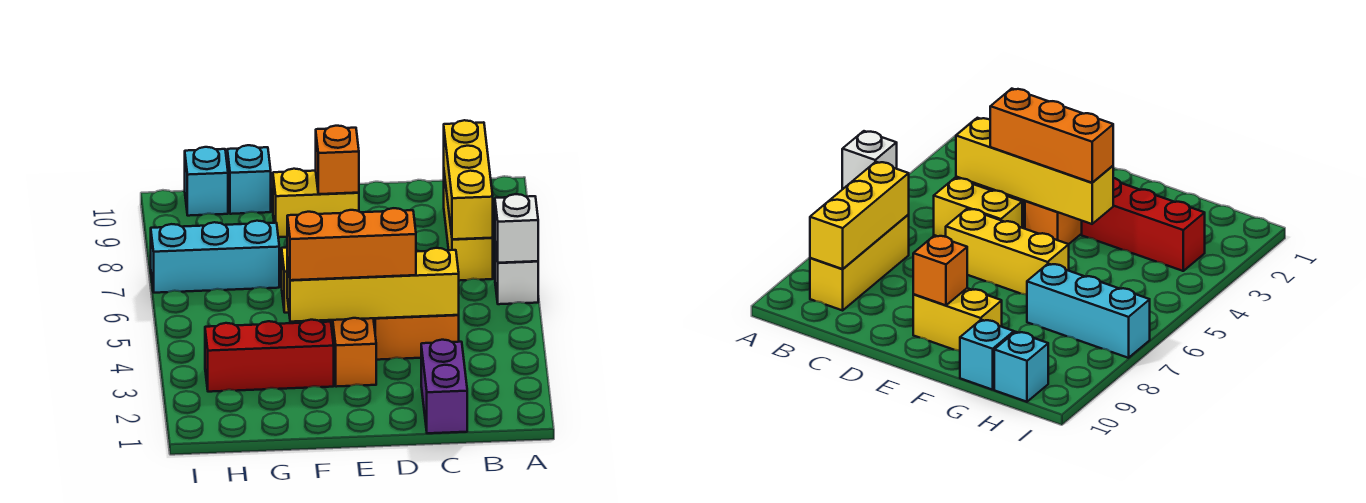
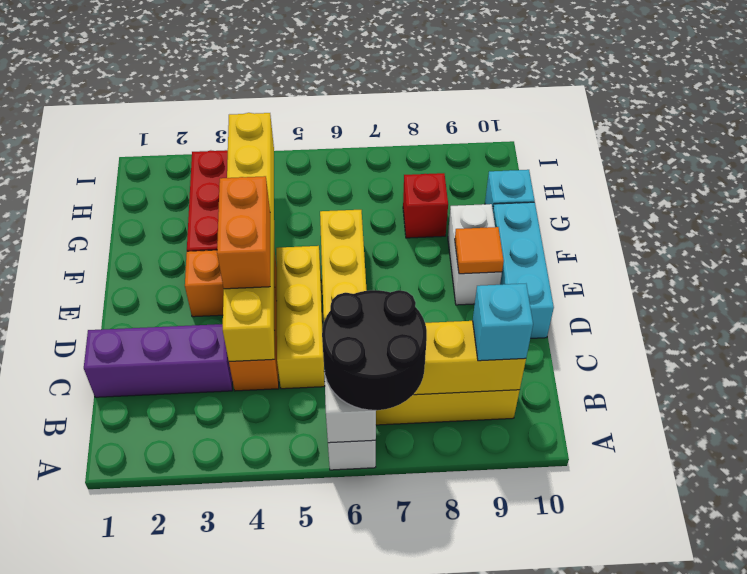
none -> black 2x2 round brick [322,290,427,410]
purple 1x2 brick [421,340,467,433] -> purple 1x3 brick [84,324,233,397]
yellow 1x4 brick [287,248,459,322] -> yellow 1x6 brick [223,113,275,361]
yellow 1x2 brick [934,178,1022,237] -> yellow 1x3 brick [276,246,325,389]
orange 1x3 brick [287,208,416,280] -> orange 1x2 brick [217,176,270,289]
yellow 1x2 brick [273,169,359,237] -> white 1x2 brick [448,204,502,305]
orange 1x1 brick [316,126,359,194] -> orange 1x1 tile [455,227,504,274]
cyan 1x3 brick [151,221,279,293] -> cyan 1x3 brick moved to [493,202,554,338]
none -> red 1x1 brick [403,173,448,238]
cyan 1x1 brick [185,147,228,216] -> cyan 1x1 brick moved to [473,284,533,361]

